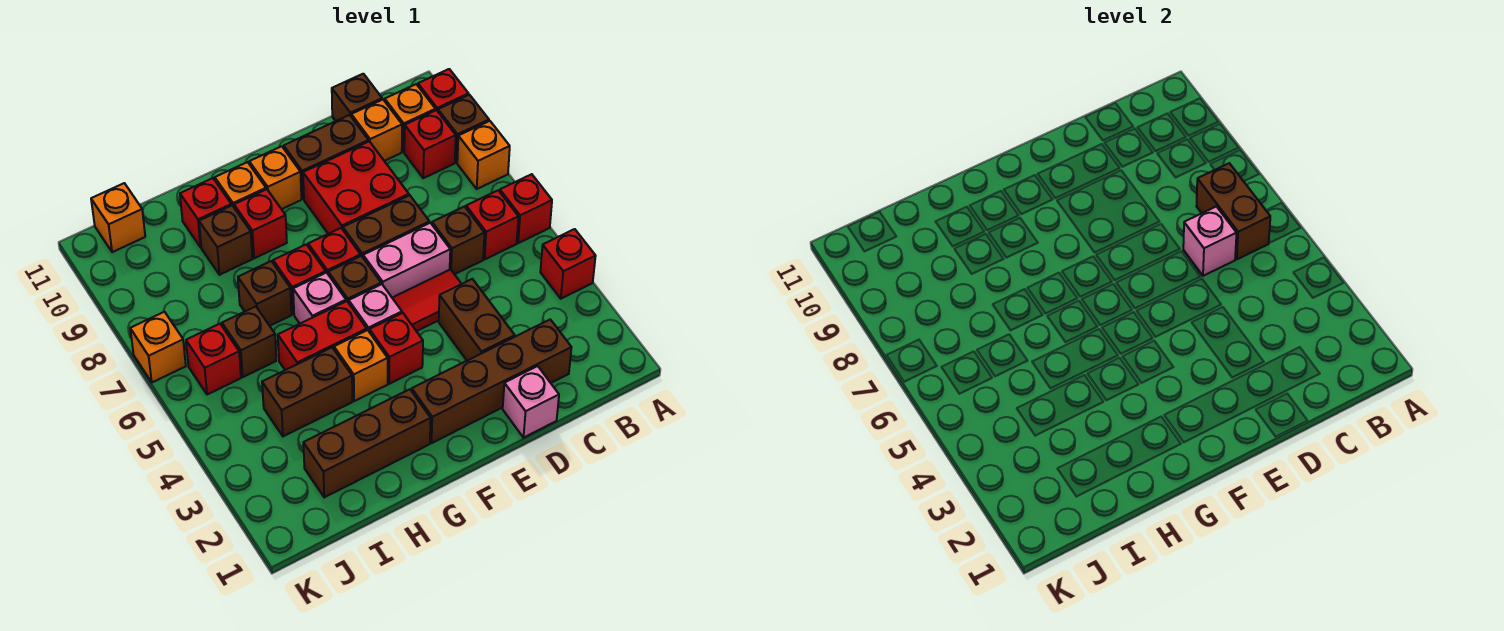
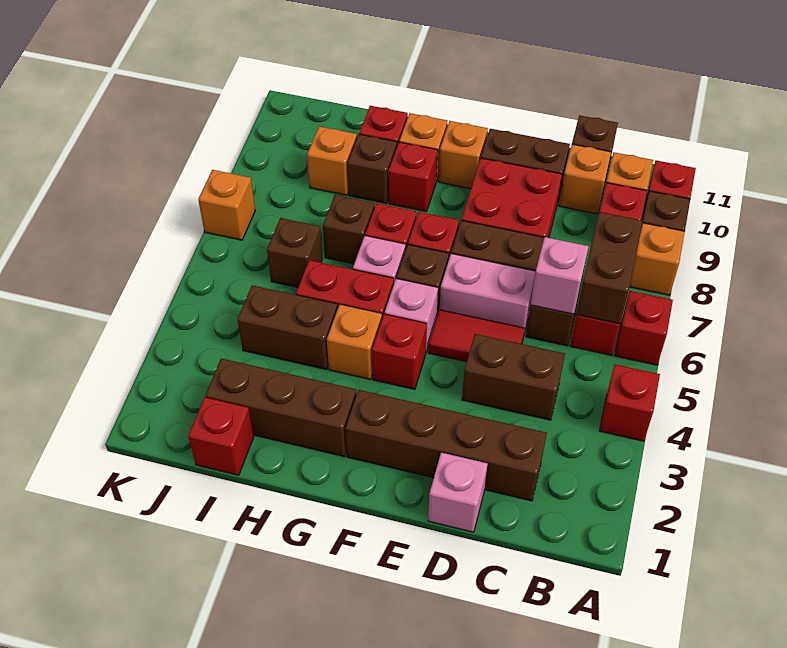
brown 1x2 brick [439,279,515,360] -> brown 1x2 brick turned to [462,334,565,420]
red 1x1 brick [186,324,241,395] -> red 1x1 brick moved to [188,397,254,475]
orange 1x1 brick [91,183,145,252] -> orange 1x1 brick moved to [307,126,357,195]

